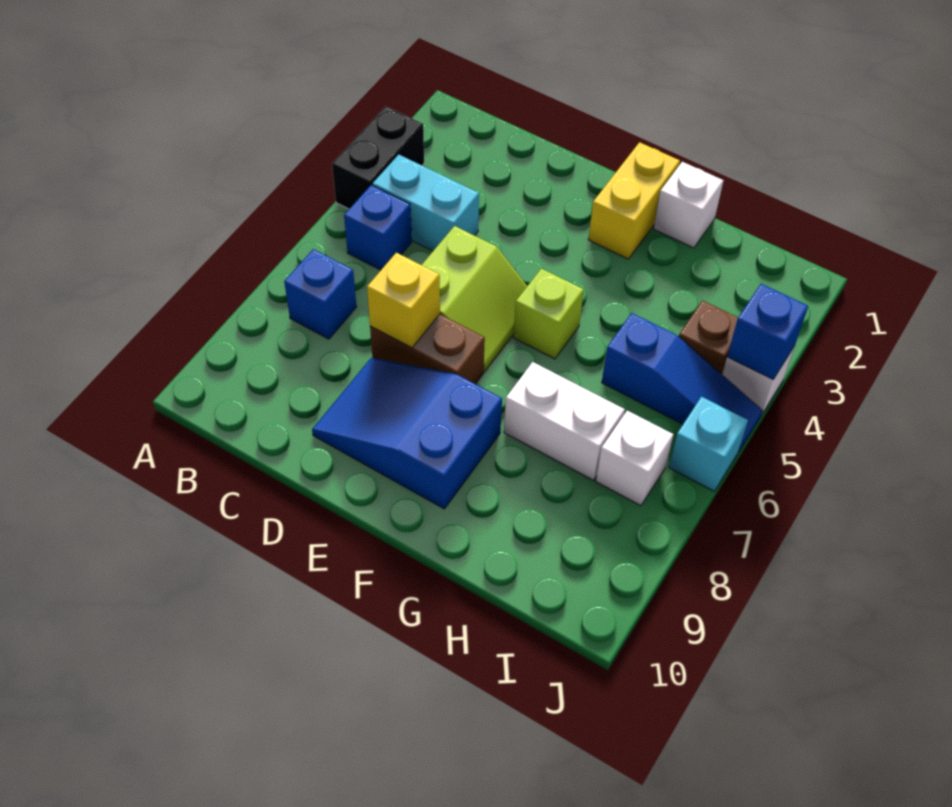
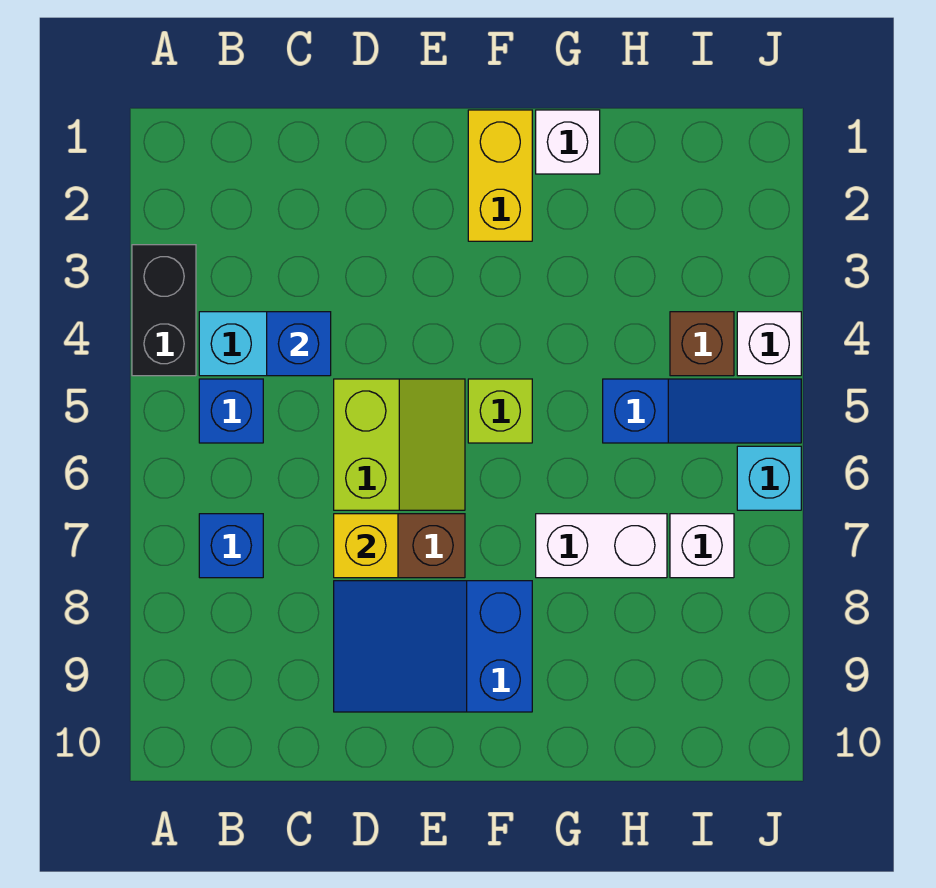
blue 1x1 brick [727,284,808,379] -> blue 1x1 brick moved to [267,312,331,376]

